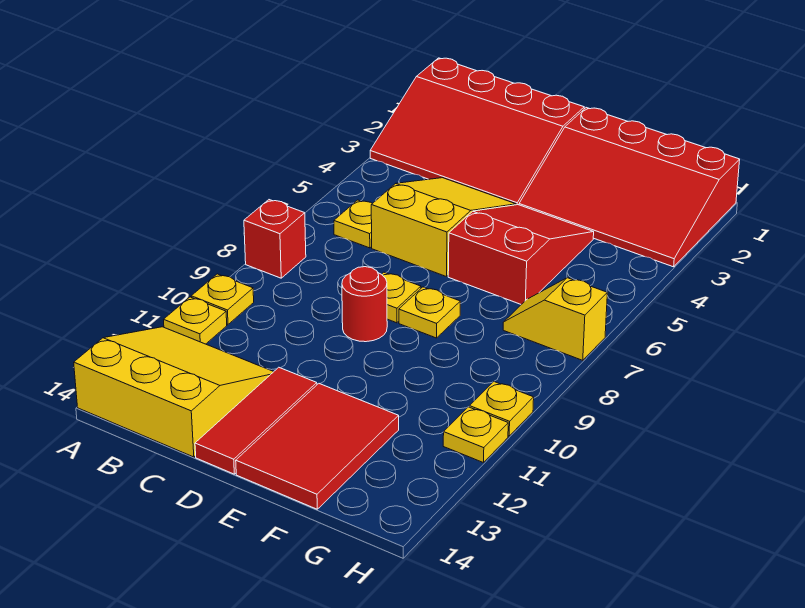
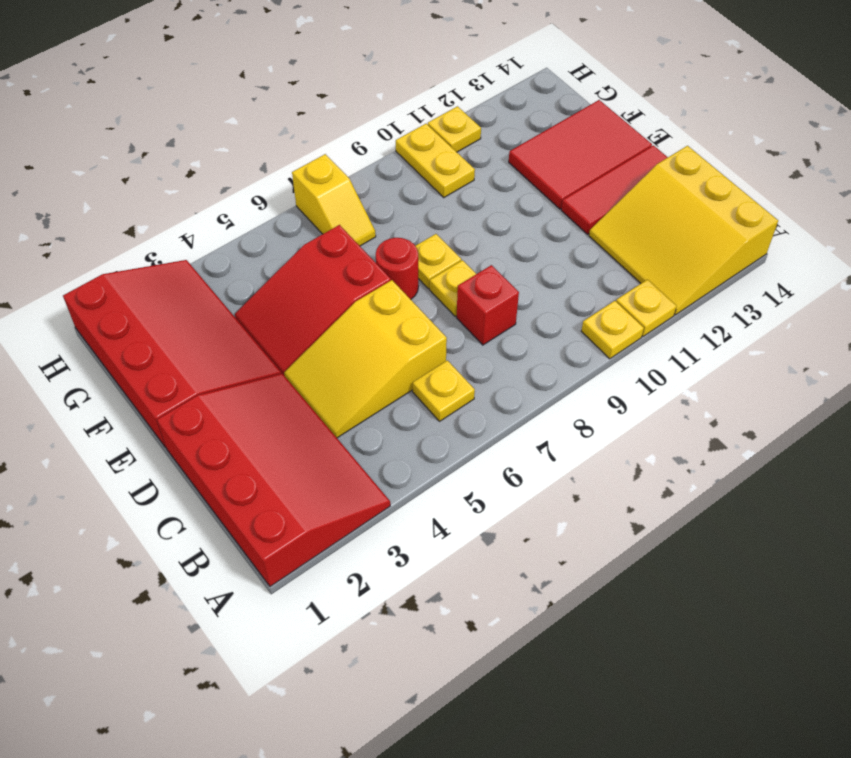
red 1x1 brick [244,200,306,278] -> red 1x1 brick moved to [457,265,519,345]
red 1x1 round brick [342,267,387,342] -> red 1x1 round brick moved to [376,238,419,299]
yellow 1x1 plate [470,382,534,436] -> yellow 1x2 plate [396,124,475,197]

